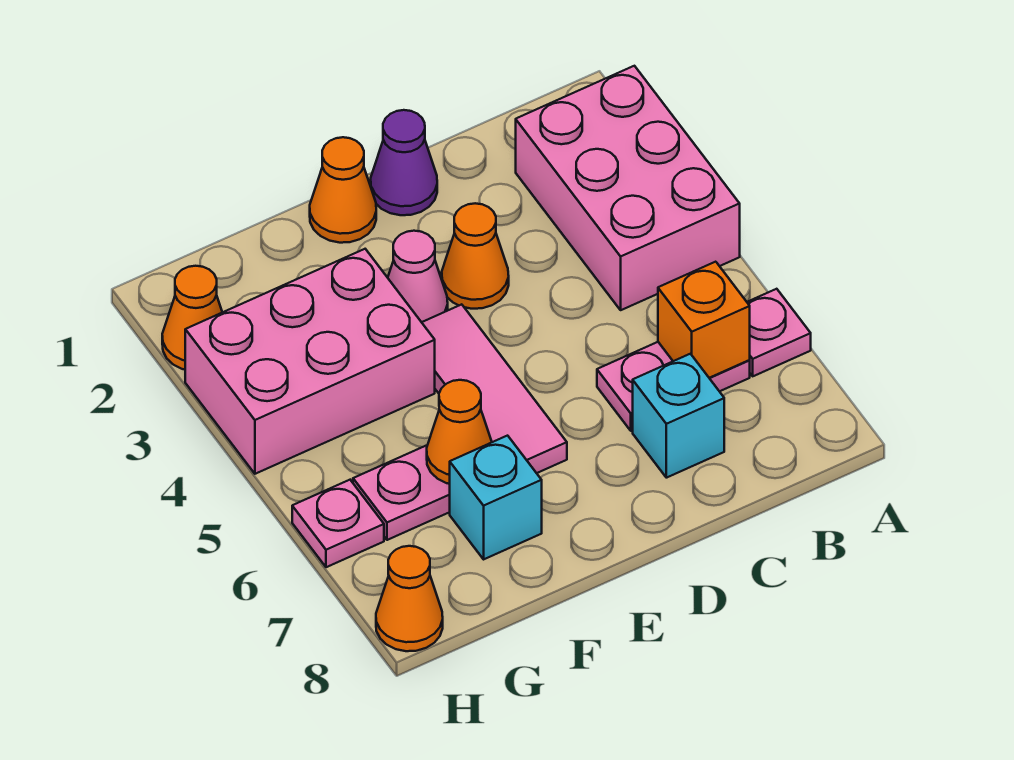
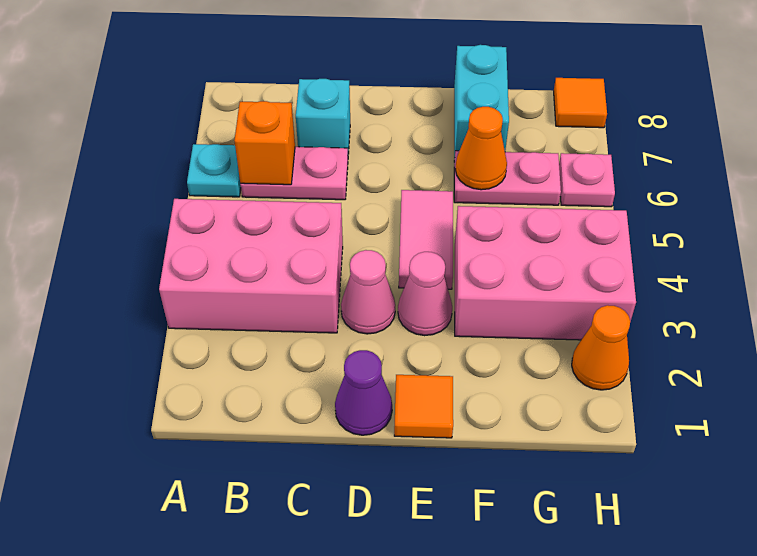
pink 2x3 brick [516,66,740,310] -> pink 2x3 brick turned to [159,199,343,333]
pink 1x1 plate [747,289,811,376] -> cyan 1x1 plate [187,144,241,197]
orange 1x1 cone [442,203,509,309] -> pink 1x1 cone [341,250,395,334]
orange 1x1 cone [310,137,376,243] -> orange 1x1 tile [394,375,453,438]
pink 1x3 tile [422,304,567,473] -> pink 1x2 tile [399,190,453,289]
cyan 1x1 brick [450,436,542,559] -> cyan 1x2 brick [454,45,509,162]
orange 1x1 cone [376,546,443,651] -> orange 1x1 tile [554,78,607,128]

